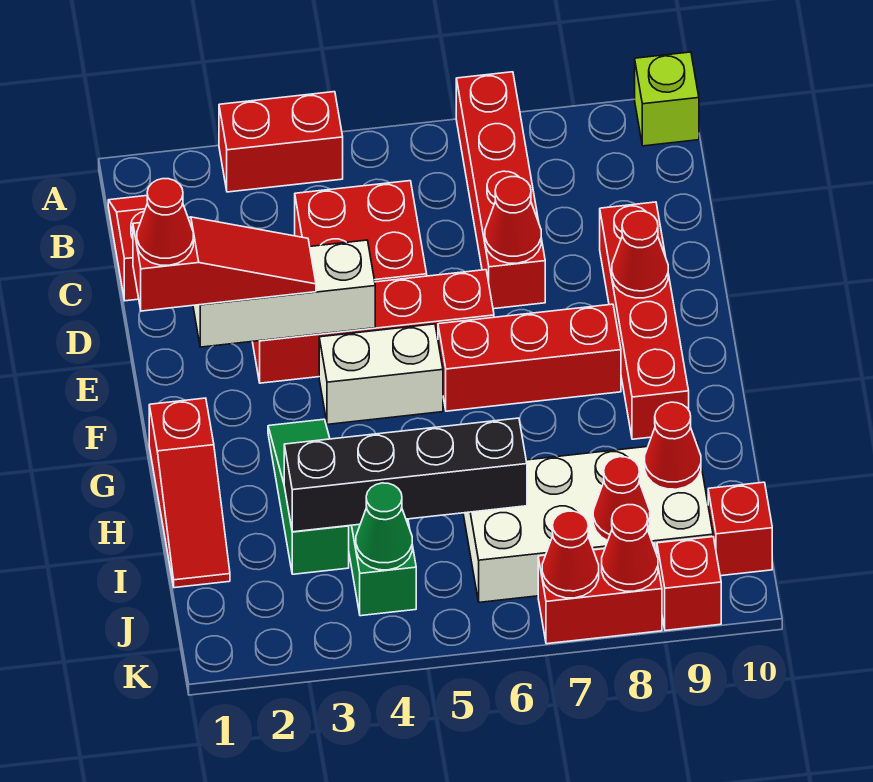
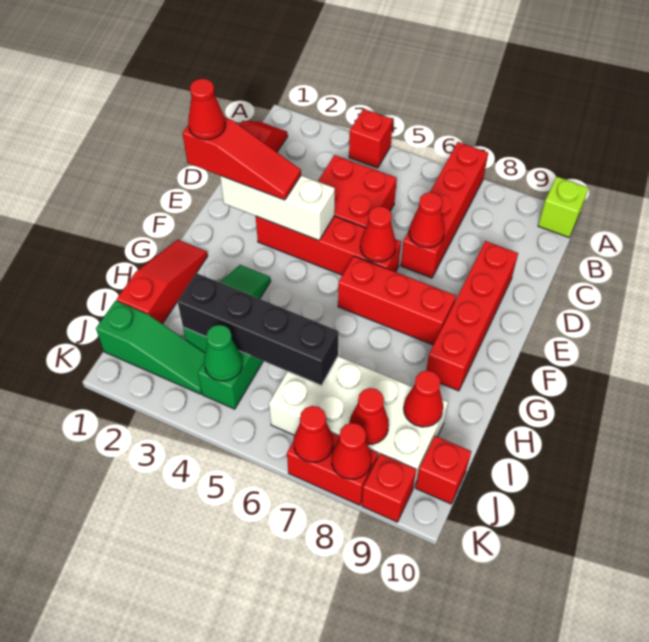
red 1x2 brick [219,92,343,192] -> red 1x1 brick [349,109,393,168]
red 1x1 cone [612,211,668,298] -> red 1x1 cone moved to [360,206,396,262]
white 1x2 brick [319,324,443,424] -> none
red 1x3 slope [149,398,230,588] -> red 1x3 slope turned to [117,240,208,324]
none -> green 1x3 slope [96,301,205,394]

